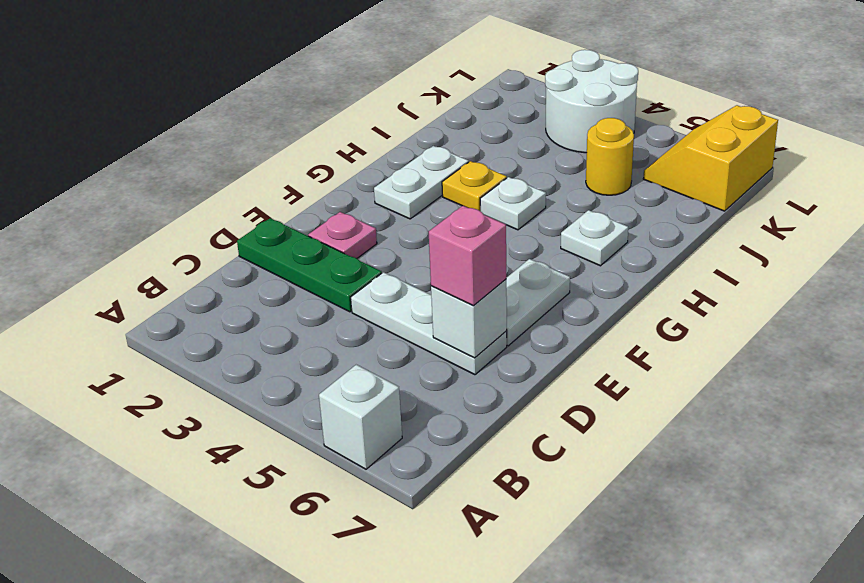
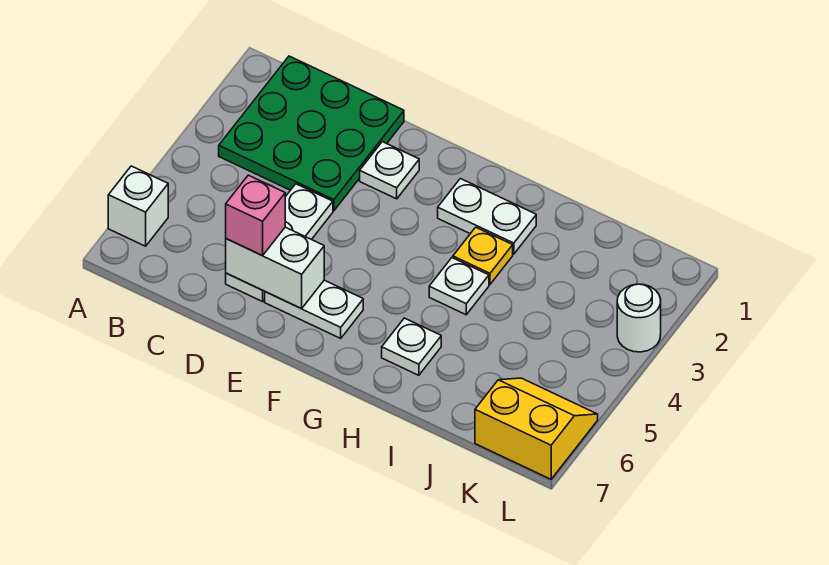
green 1x3 plate [237,218,382,312] -> green 3x3 plate [219,56,404,211]
white 1x1 brick [431,279,507,358] -> white 1x2 brick [226,227,324,309]
pink 1x1 plate [308,212,377,258] -> white 1x1 plate [360,142,419,199]
yellow 1x1 round brick [586,118,634,195] -> none
white 2x2 round brick [545,50,638,153] -> white 1x1 round brick [617,284,661,352]

